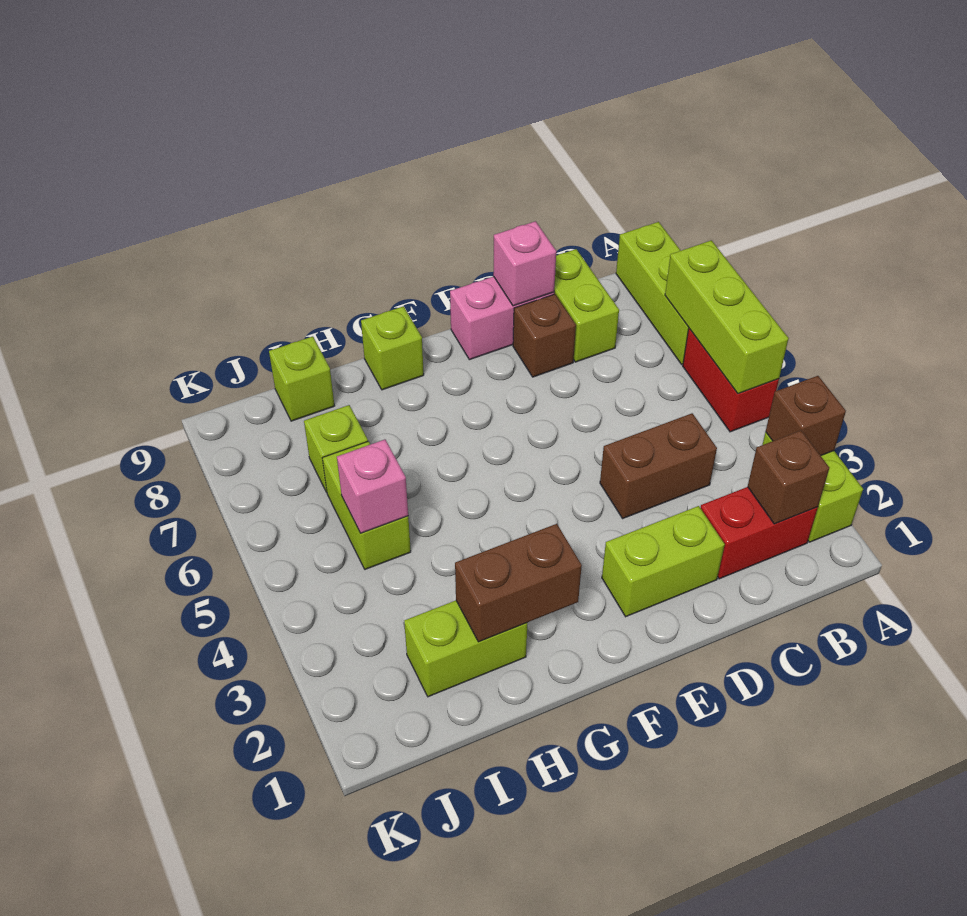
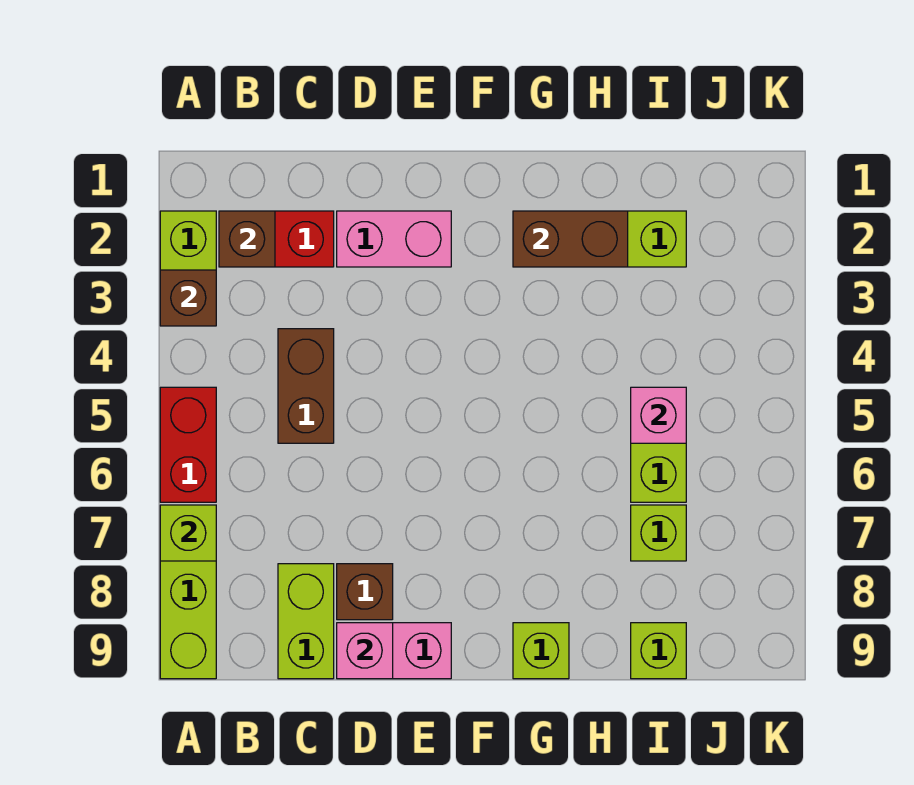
lime 1x3 brick [665,240,789,394] -> lime 1x1 brick [160,505,216,561]
brown 1x2 brick [600,413,717,518] -> brown 1x2 brick turned to [278,329,334,443]
lime 1x2 brick [602,506,725,617] -> pink 1x2 brick [337,211,451,267]

